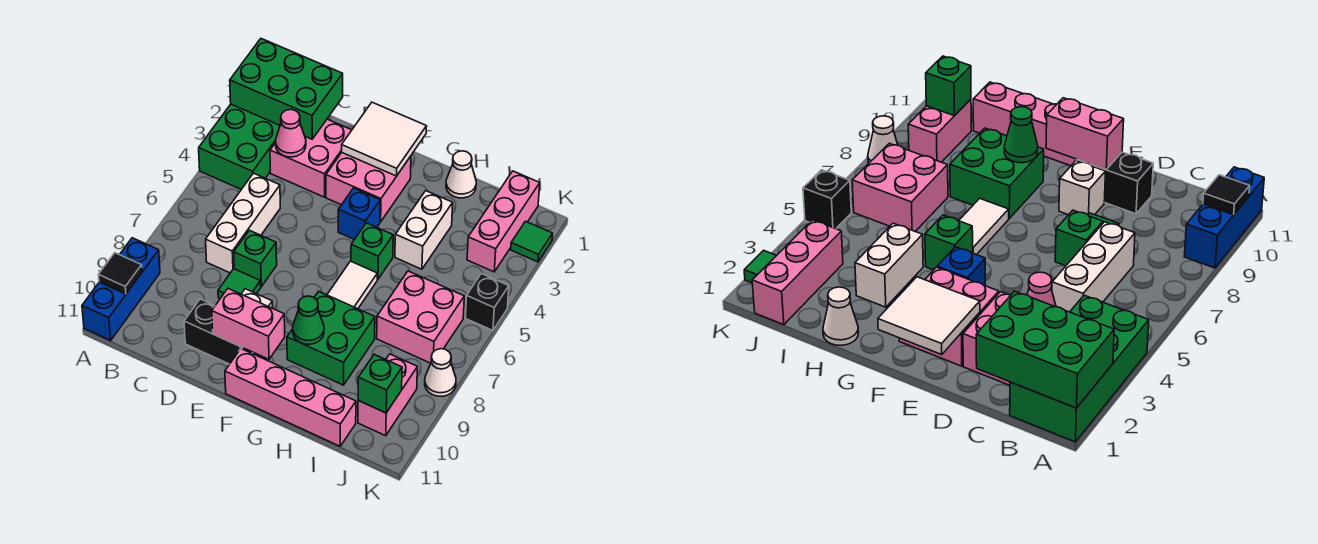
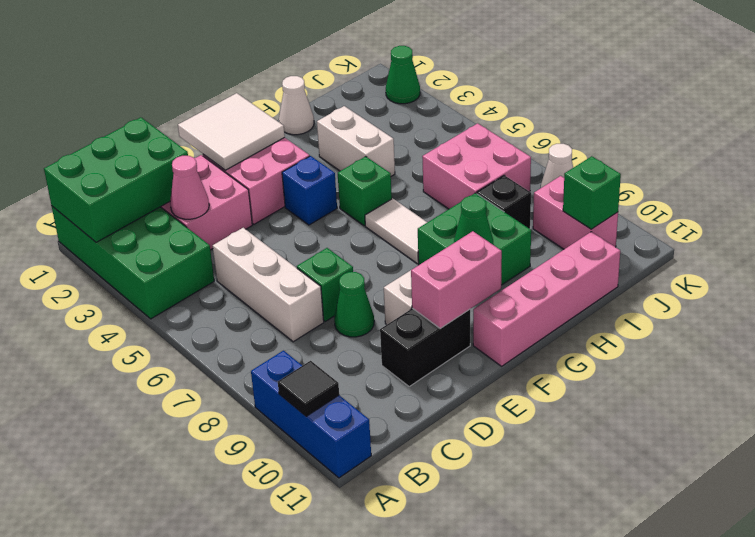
green 1x1 tile [218,269,261,298] -> green 1x1 cone [334,272,374,337]
pink 1x3 brick [467,171,540,272] -> none
green 1x1 tile [511,221,553,262] -> green 1x1 cone [386,46,420,104]
black 1x1 brick [465,274,509,331] -> black 1x1 brick moved to [477,175,531,229]

